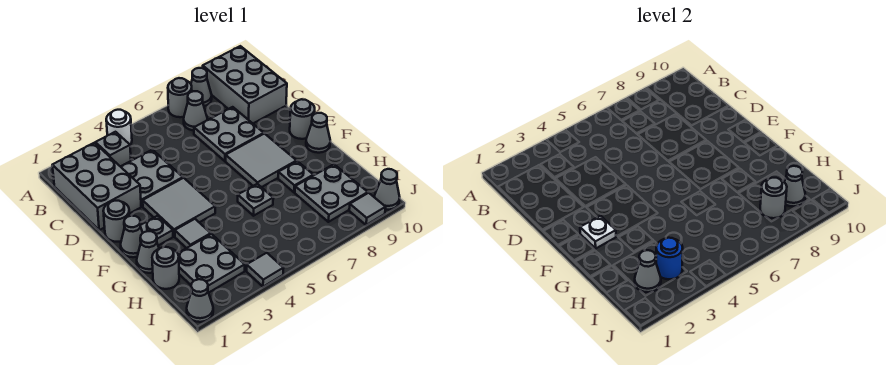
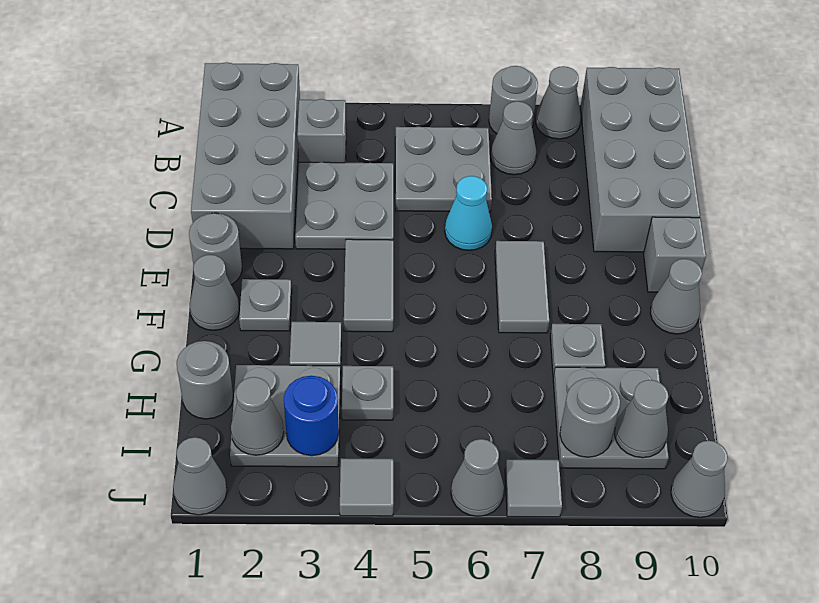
white 1x1 round brick [106,110,132,144] -> none
grey 2x3 brick [203,46,287,123] -> grey 2x4 brick [581,67,700,252]
grey 2x3 brick [52,143,141,230] -> grey 2x4 brick [191,63,300,249]
grey 2x2 plate [194,107,264,161] -> grey 2x2 plate moved to [395,127,492,212]
none -> cyan 1x1 cone [445,176,492,250]
grey 2x2 tile [143,178,215,236] -> grey 1x2 tile [344,239,393,332]
grey 2x2 tile [226,134,297,187] -> grey 1x2 tile [495,241,549,333]
grey 1x1 round brick [290,99,315,139] -> grey 1x1 brick [644,217,706,292]
white 1x1 plate [580,216,616,248] -> none
grey 1x1 cone [137,231,159,273] -> grey 1x1 cone moved to [451,439,504,516]
grey 1x1 plate [238,184,273,216] -> grey 1x1 plate moved to [342,366,393,420]
grey 1x1 tile [349,193,386,225] -> grey 1x1 tile moved to [505,459,562,517]

